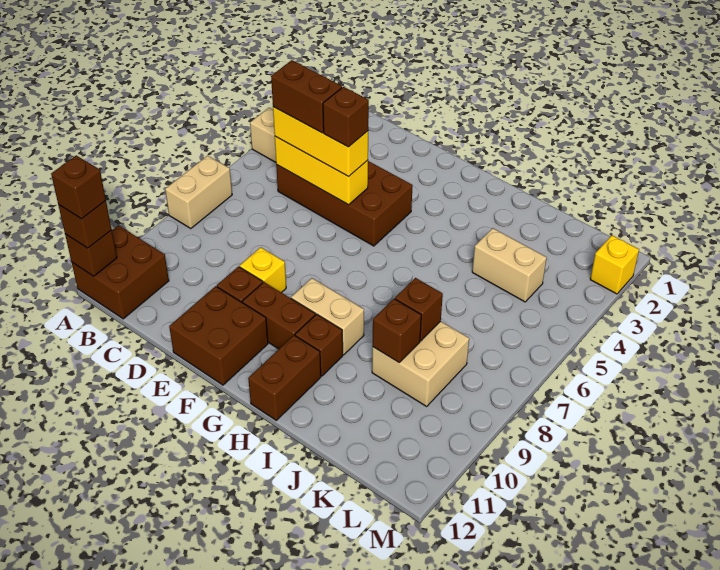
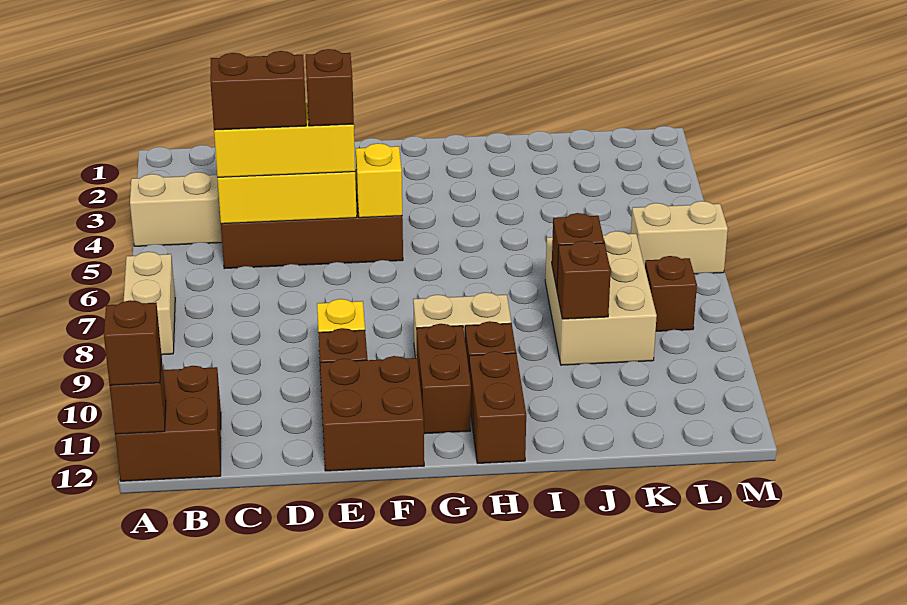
brown 1x1 brick [51,155,106,219] -> brown 1x1 brick moved to [645,256,697,331]
brown 1x2 brick [242,282,315,349] -> brown 1x2 brick turned to [417,324,471,434]
tan 1x2 brick [472,228,547,302] -> tan 1x2 brick moved to [631,201,728,274]
tan 2x2 brick [372,321,469,406] -> tan 2x3 brick [545,231,657,365]
yellow 1x1 brick [590,235,639,294] -> yellow 1x1 brick moved to [356,143,402,218]

